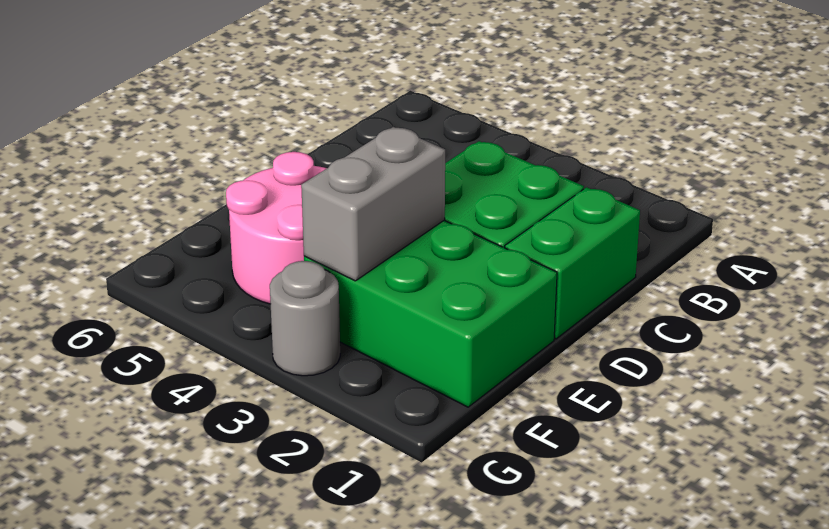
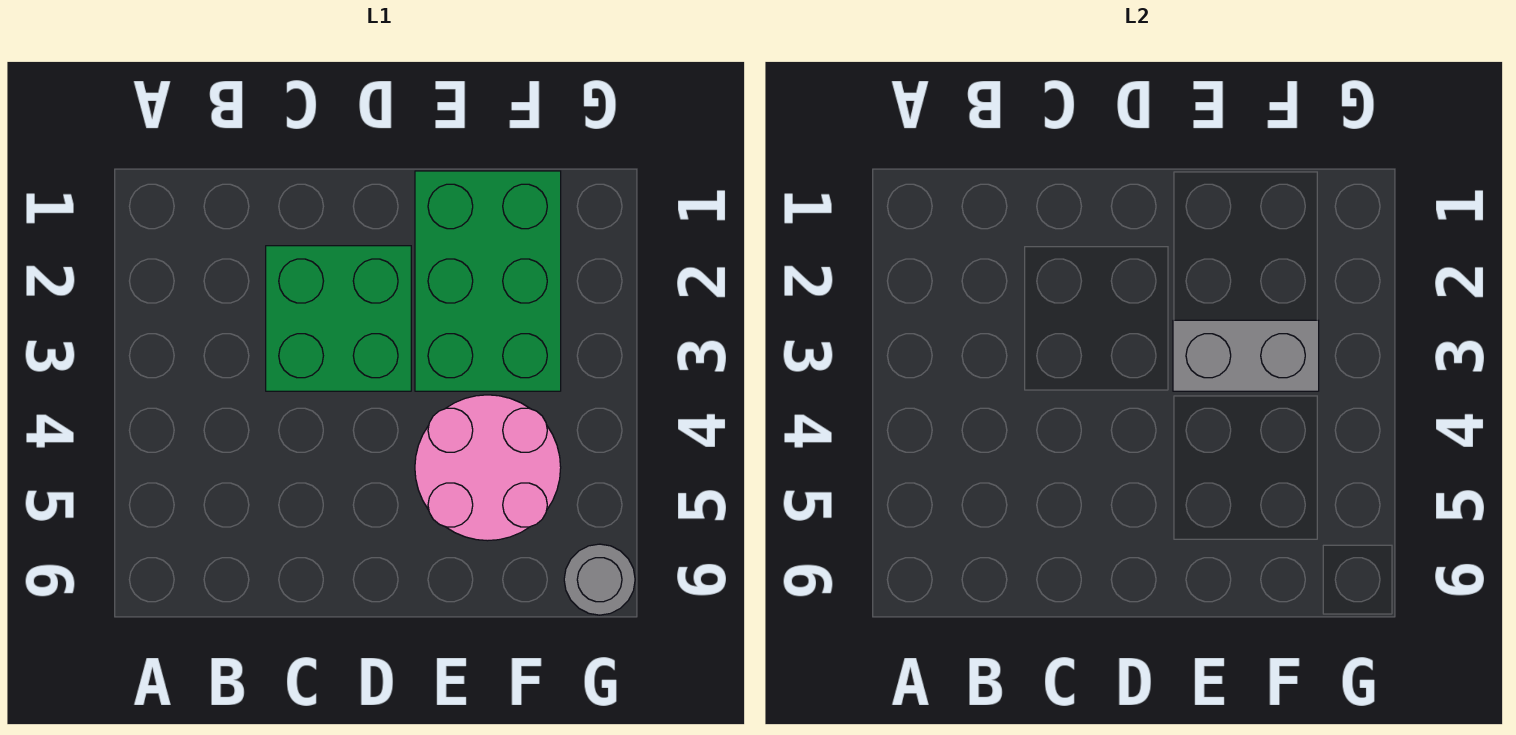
green 1x2 brick [505,187,640,339] -> none
grey 1x1 round brick [270,261,340,376] -> grey 1x1 round brick moved to [564,544,635,615]

